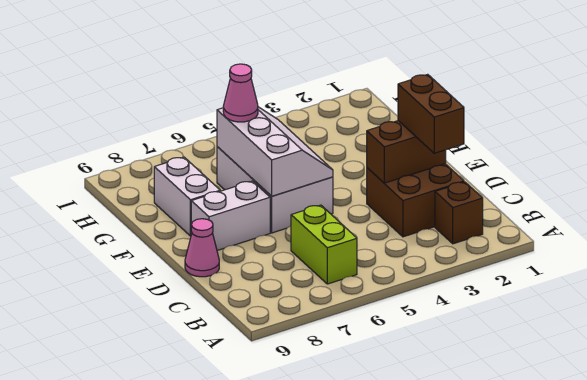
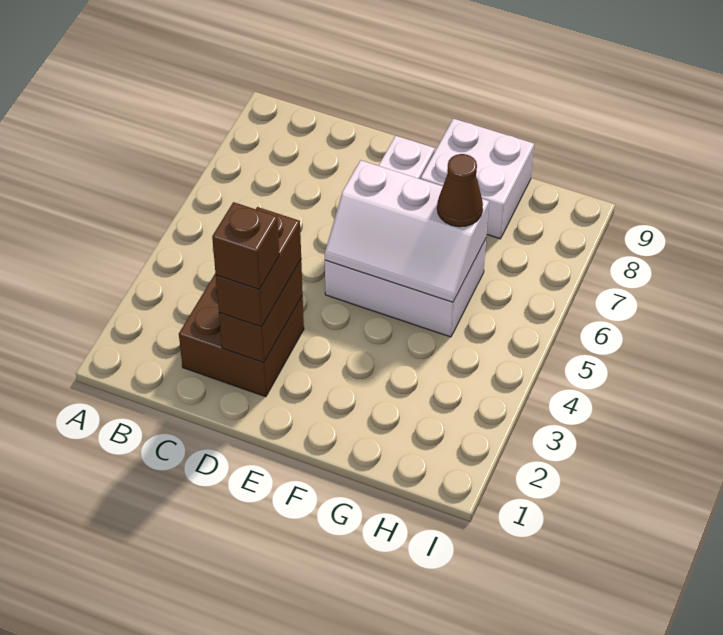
brown 1x1 brick [435,182,483,244] -> brown 1x1 brick moved to [212,202,279,289]
lime 1x2 brick [291,205,357,284] -> none
brown 1x2 brick [398,74,464,153] -> brown 1x2 brick turned to [216,207,301,327]
pink 1x1 cone [185,219,219,277] -> none
white 1x2 brick [154,157,220,236] -> white 2x2 brick [421,119,534,239]
pink 1x1 cone [223,64,258,122] -> brown 1x1 cone [437,154,483,227]

